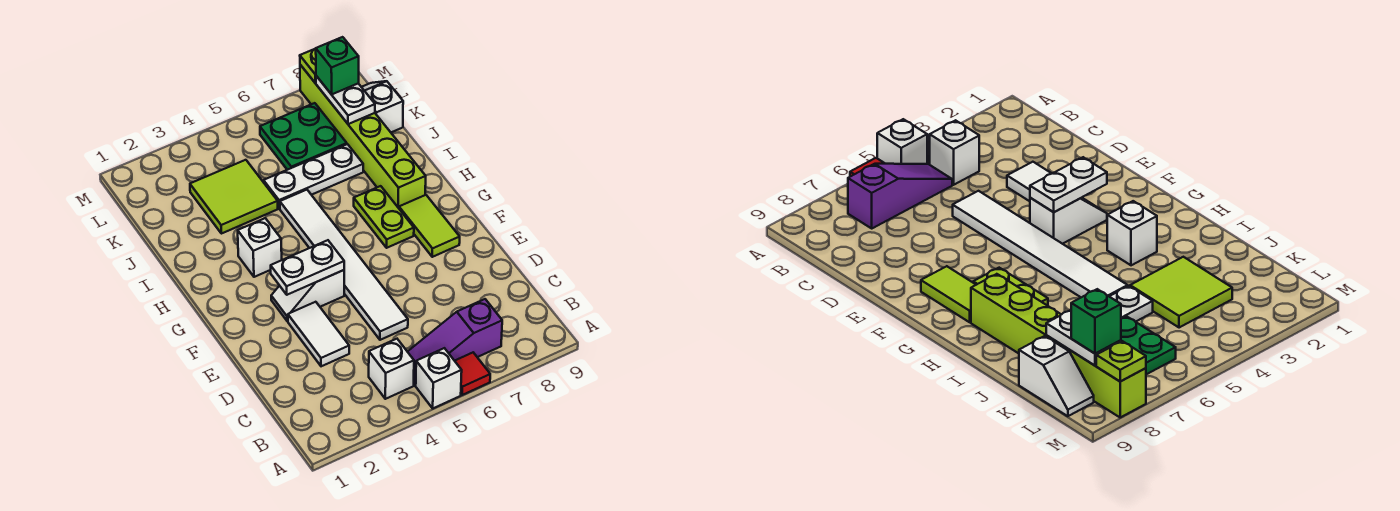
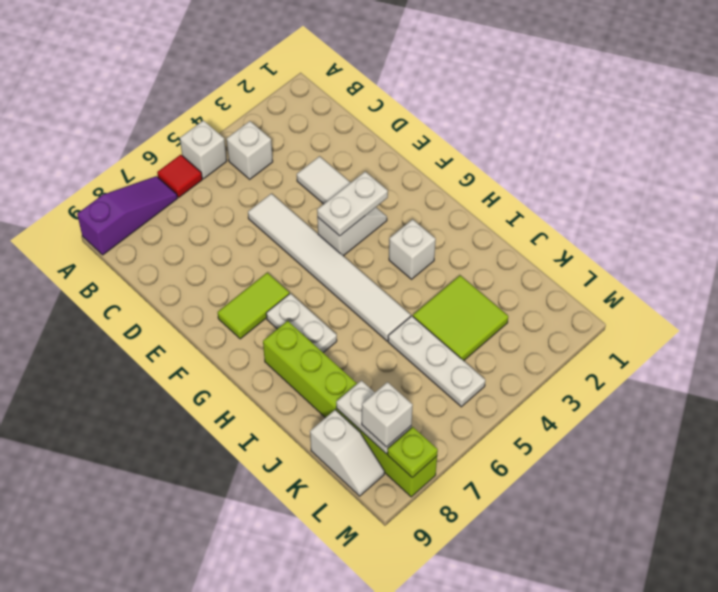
purple 1x3 slope [408,299,502,385] -> purple 1x3 slope moved to [77,176,178,255]
lime 1x2 tile [399,195,460,257] -> lime 1x2 tile turned to [217,273,289,339]
lime 1x2 plate [354,186,414,248] -> white 1x2 plate [266,293,337,353]
white 1x3 plate [264,144,363,209] -> white 1x3 plate turned to [388,316,485,407]
green 2x2 plate [260,103,347,170] -> none
green 1x1 brick [316,37,359,94] -> white 1x1 brick [362,382,413,447]

